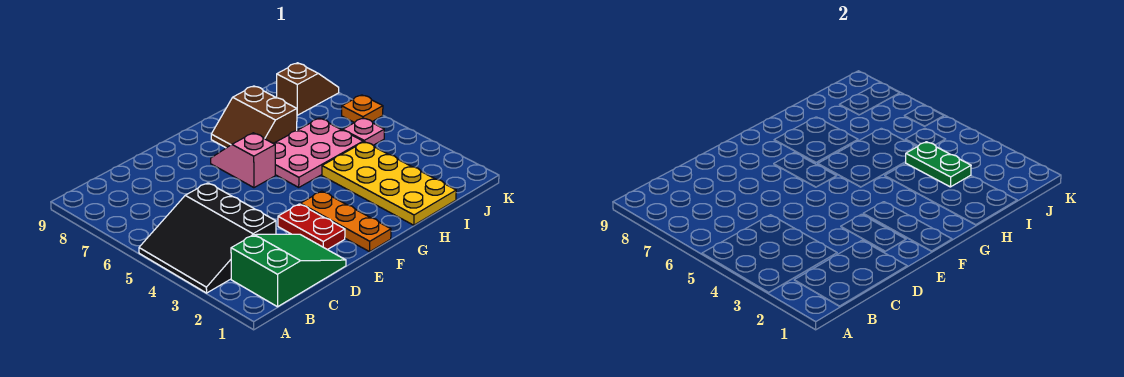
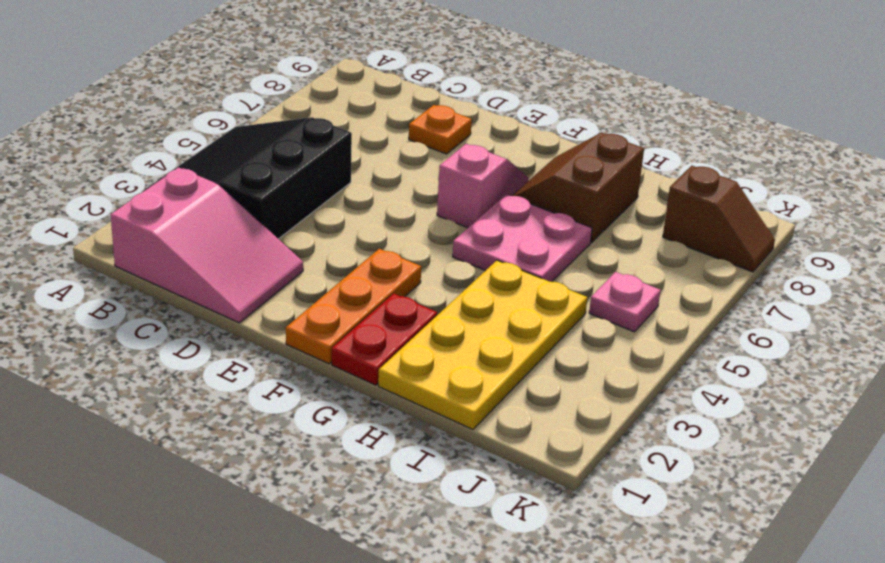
green 2x3 slope [231,234,346,307] -> pink 2x3 slope [111,168,303,323]
red 1x2 plate [278,204,345,250] -> red 1x2 plate moved to [332,294,437,385]
pink 2x3 plate [273,118,363,187] -> pink 2x2 plate [453,194,592,282]
green 1x2 plate [906,142,971,187] -> none
orange 1x1 plate [342,95,383,123] -> orange 1x1 plate moved to [409,105,472,154]

